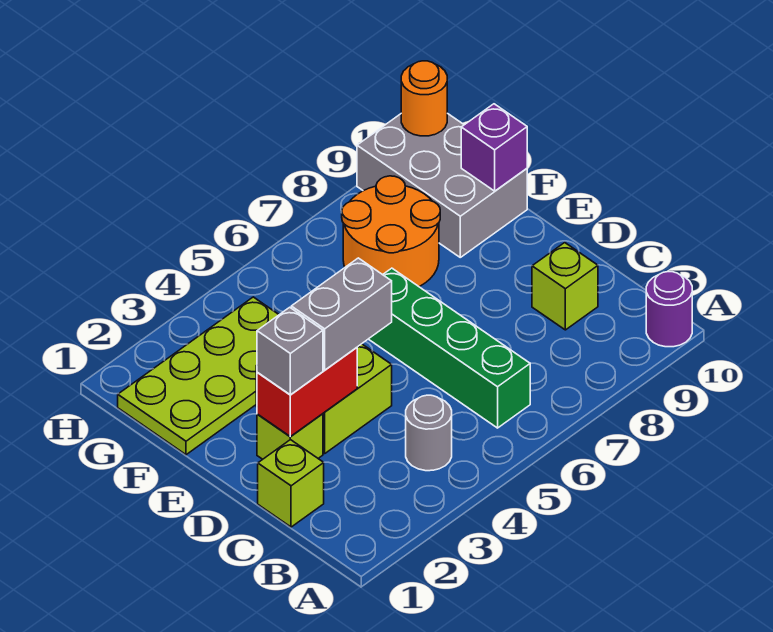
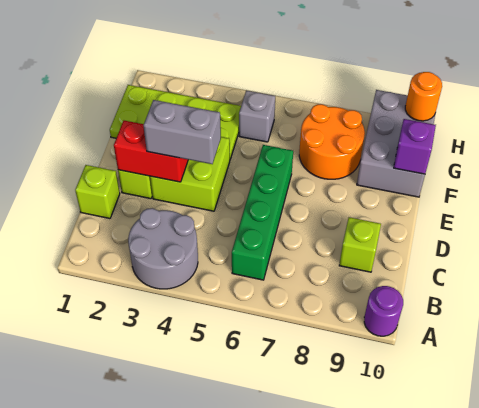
grey 1x1 round brick [406,395,452,471] -> grey 2x2 round brick [128,208,198,289]
grey 1x1 brick [257,307,323,395] -> grey 1x1 brick moved to [239,90,275,142]

